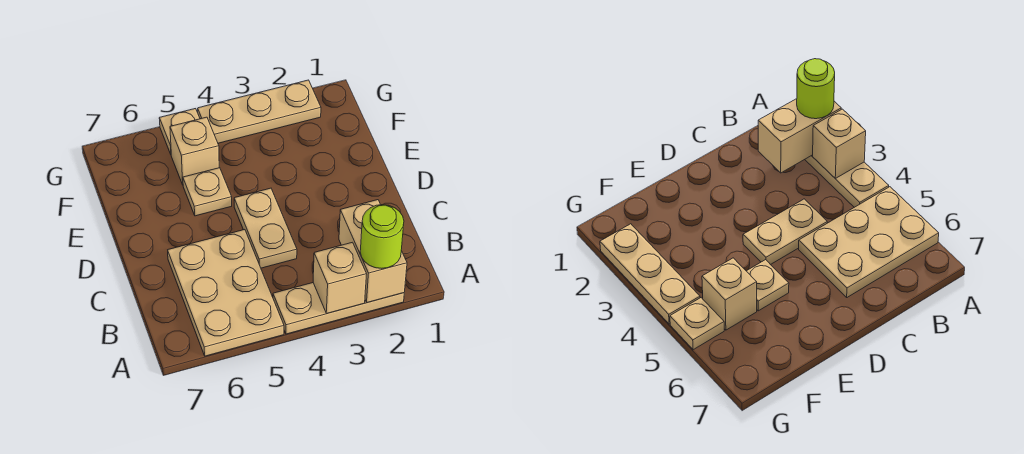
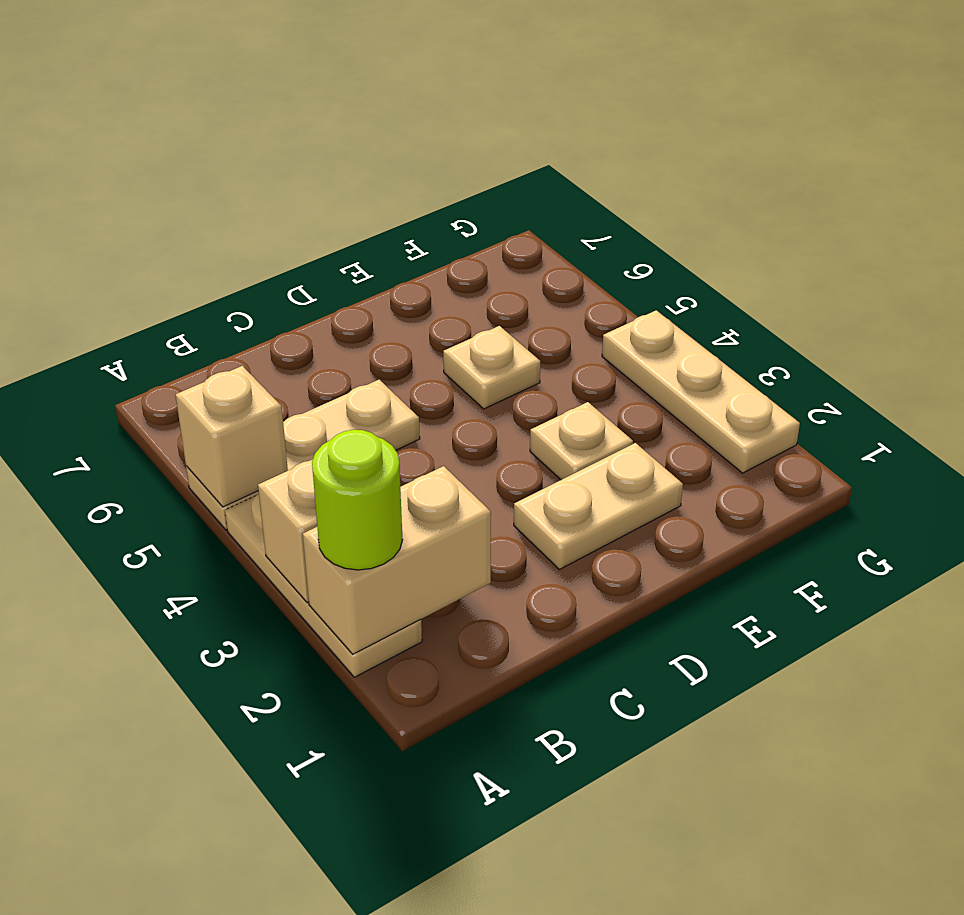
tan 2x3 plate [168,230,284,356] -> tan 1x3 plate [186,380,420,530]
tan 1x2 plate [234,188,297,268] -> tan 1x2 plate moved to [514,443,683,569]
tan 1x1 brick [170,117,219,185] -> tan 1x1 brick moved to [176,366,288,507]
tan 1x1 plate [159,109,200,154] -> tan 1x1 plate moved to [530,402,633,480]

